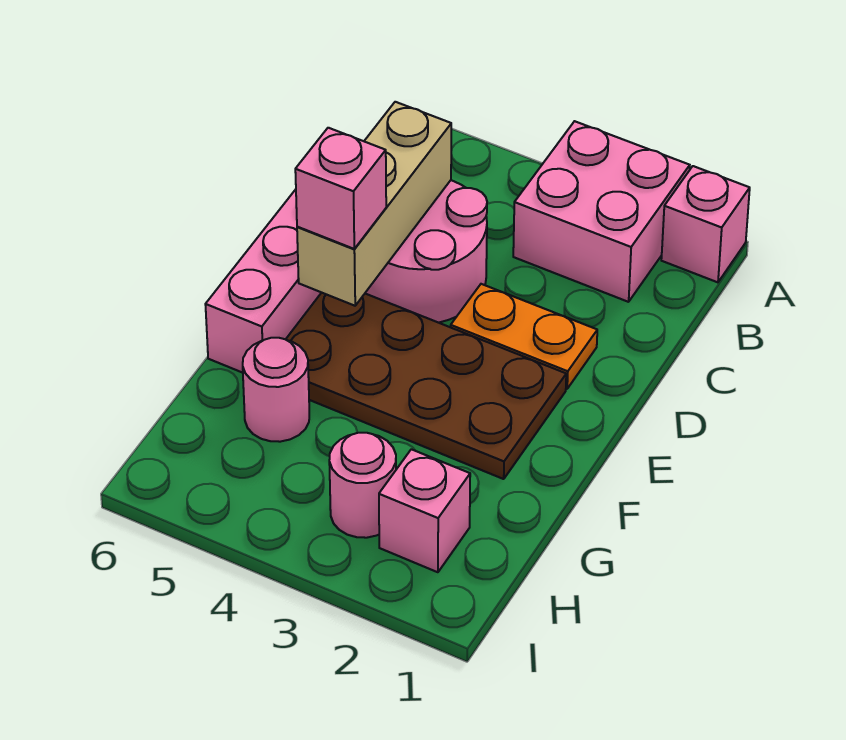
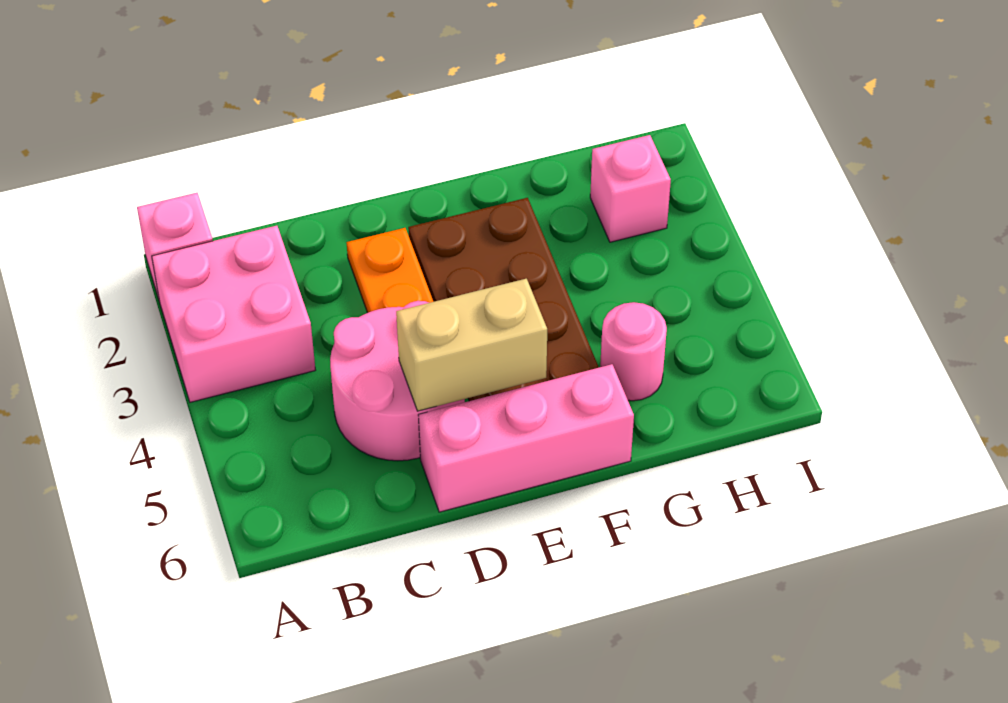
tan 1x3 brick [297,102,451,306] -> tan 1x2 brick [396,279,547,411]
pink 1x1 brick [295,128,386,249] -> none
pink 1x1 round brick [329,433,396,538] -> none

